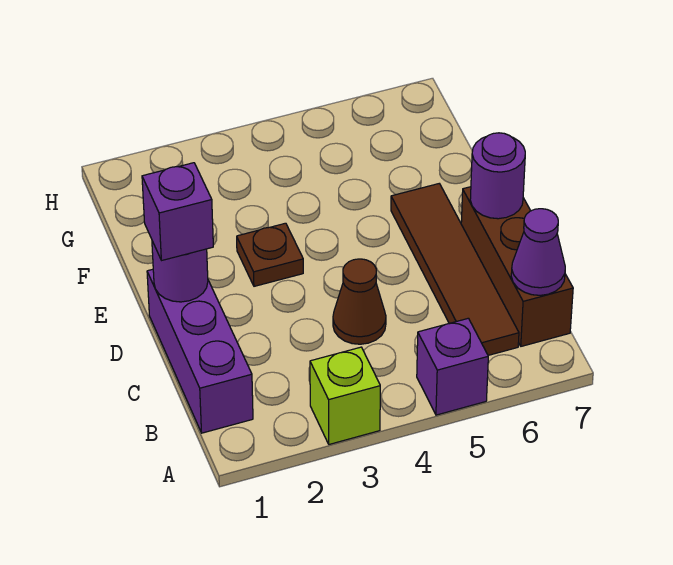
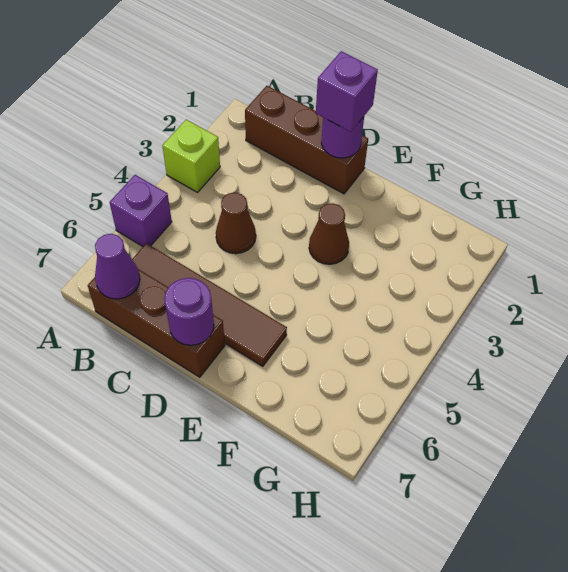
purple 1x3 brick [147,269,253,433] -> brown 1x3 brick [245,86,368,194]
brown 1x1 plate [237,223,303,286] -> brown 1x1 cone [309,203,349,264]

